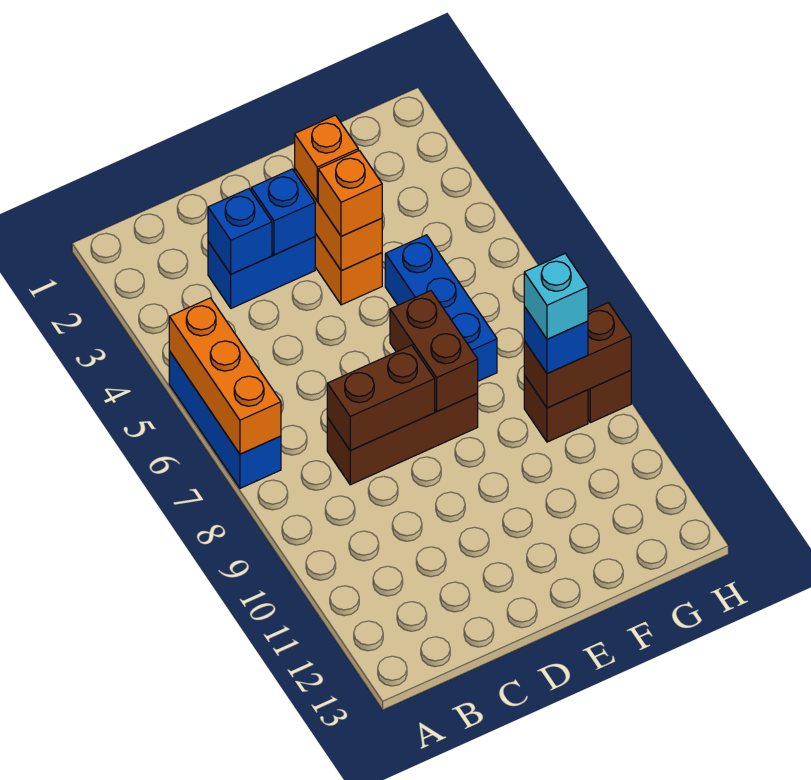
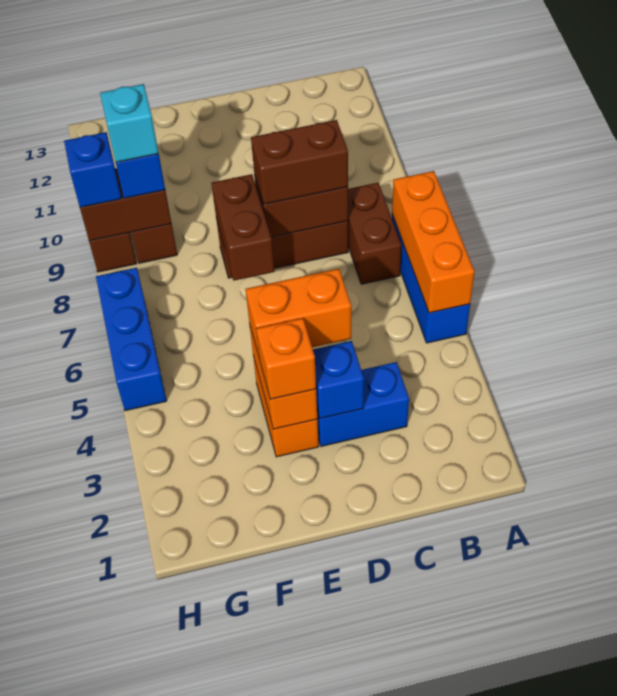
none -> brown 1x2 brick [348,183,402,284]
blue 1x1 brick [208,189,272,274] -> blue 1x1 brick moved to [64,132,122,207]
none -> brown 1x2 brick [251,120,348,204]
orange 1x1 brick [318,151,382,236] -> orange 1x2 brick [246,269,351,359]
blue 1x3 brick [385,235,497,381] -> blue 1x3 brick moved to [96,268,166,411]

